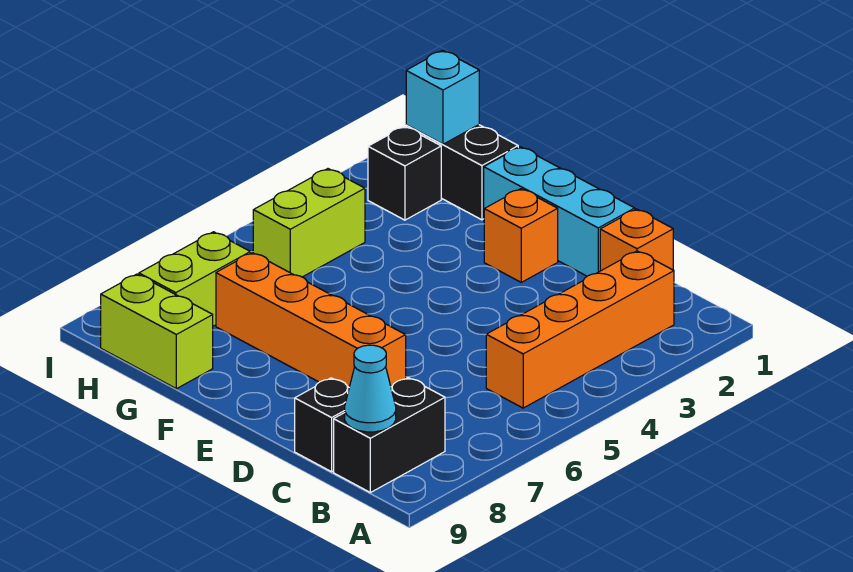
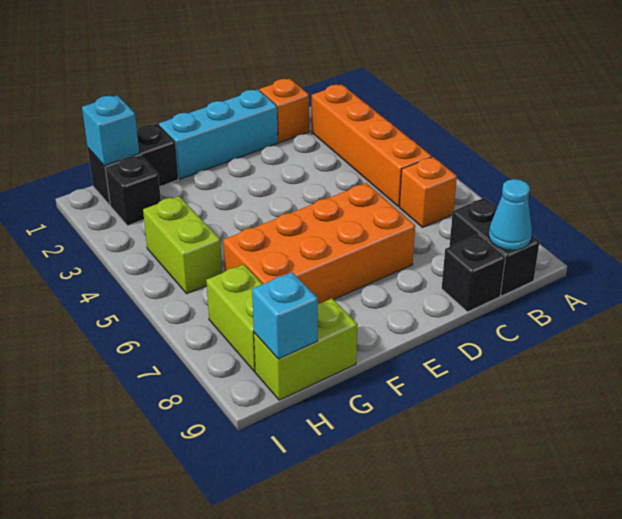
orange 1x4 brick [216,253,406,387] -> orange 2x4 brick [223,183,415,304]
orange 1x1 brick [484,189,558,282] -> orange 1x1 brick moved to [399,157,457,227]
none -> cyan 1x1 brick [252,272,318,359]

